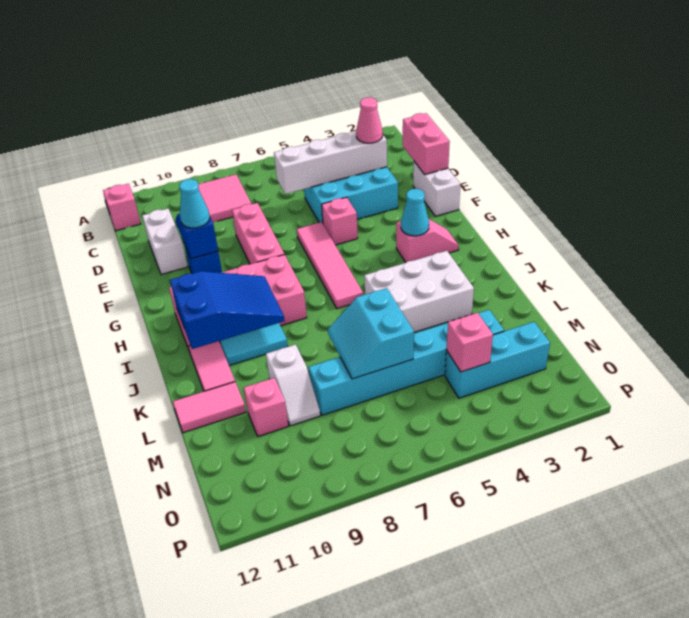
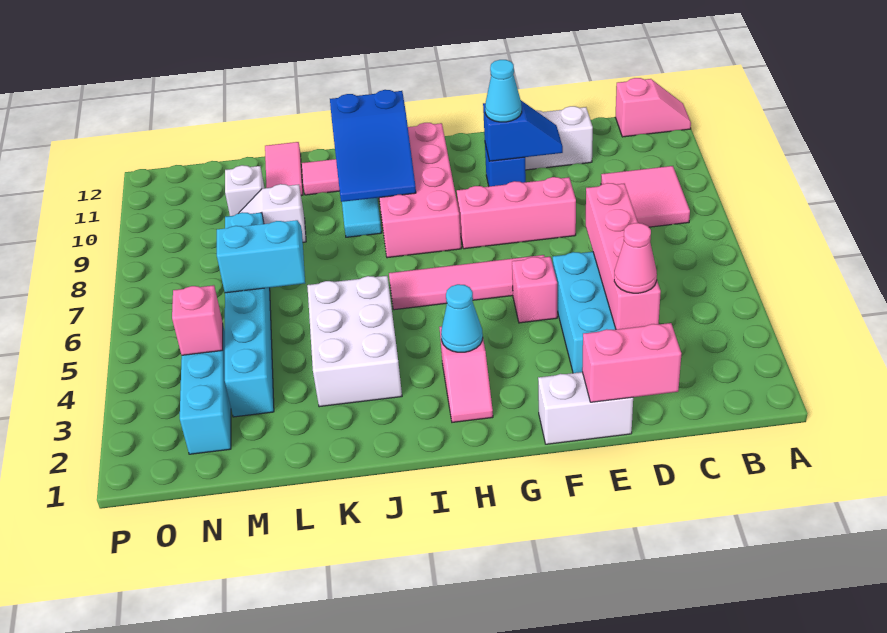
white 1x4 brick [274,131,387,194] -> pink 1x4 brick [586,183,661,330]
pink 1x1 brick [244,378,288,436] -> white 1x1 brick [225,165,264,216]

